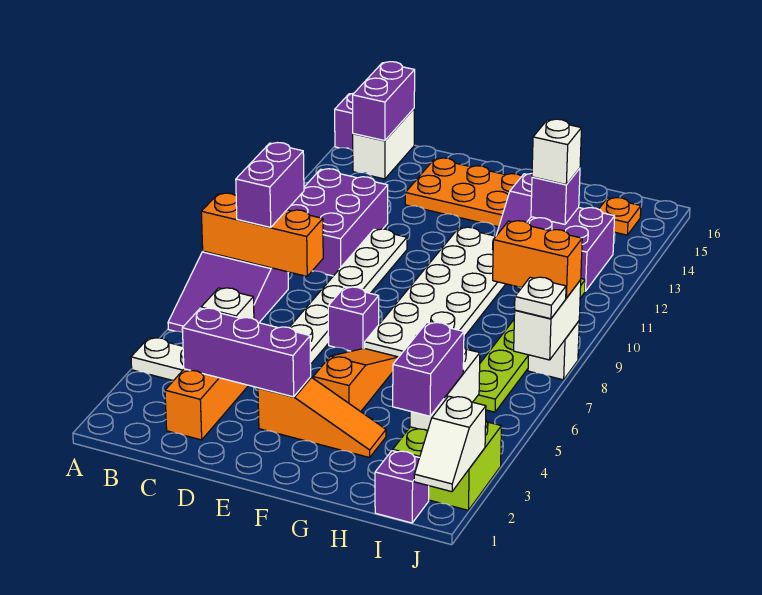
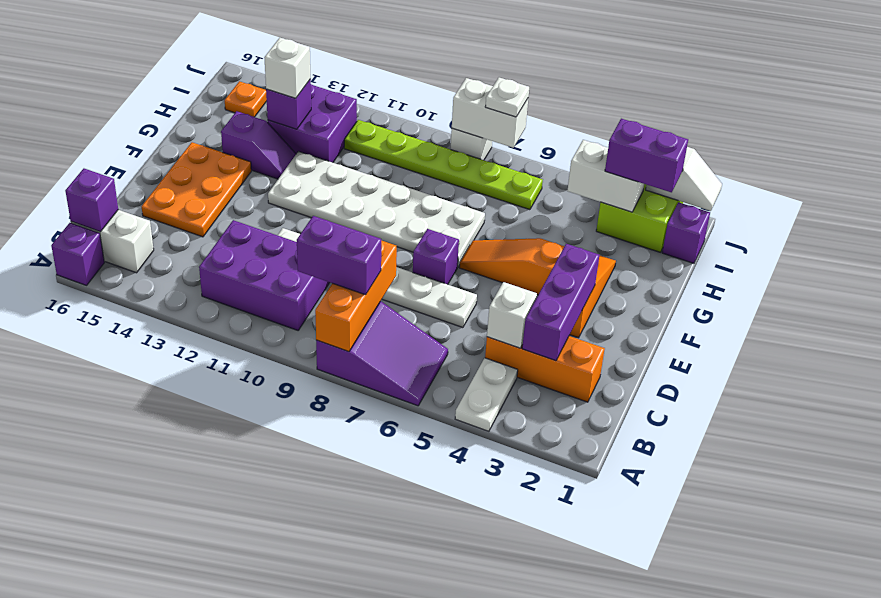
purple 1x2 brick [353,62,415,141] -> purple 1x1 brick [65,169,118,232]
orange 1x2 brick [493,221,582,298] -> none

